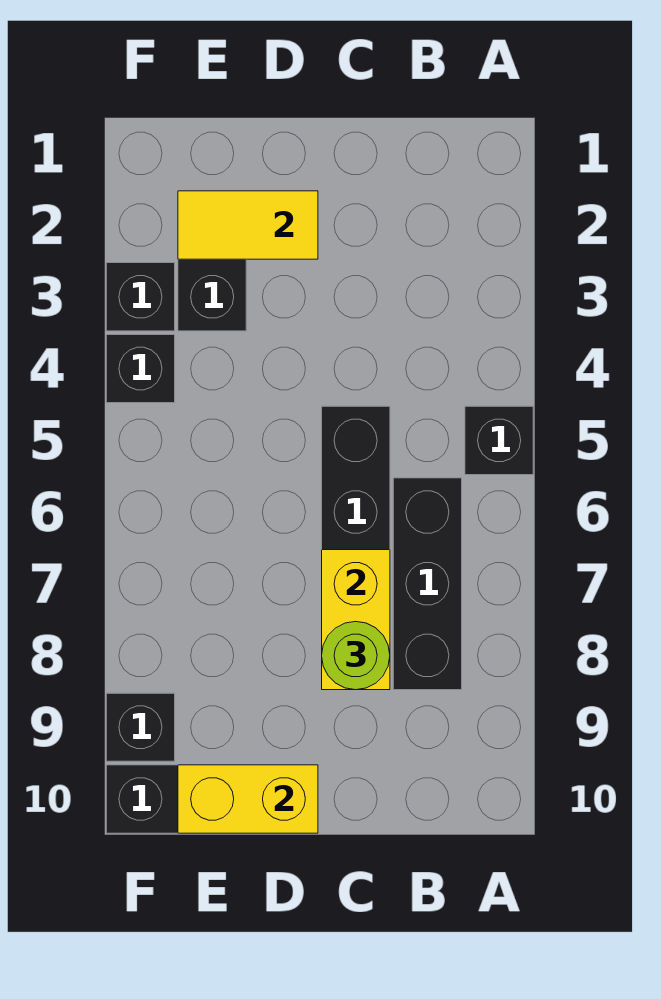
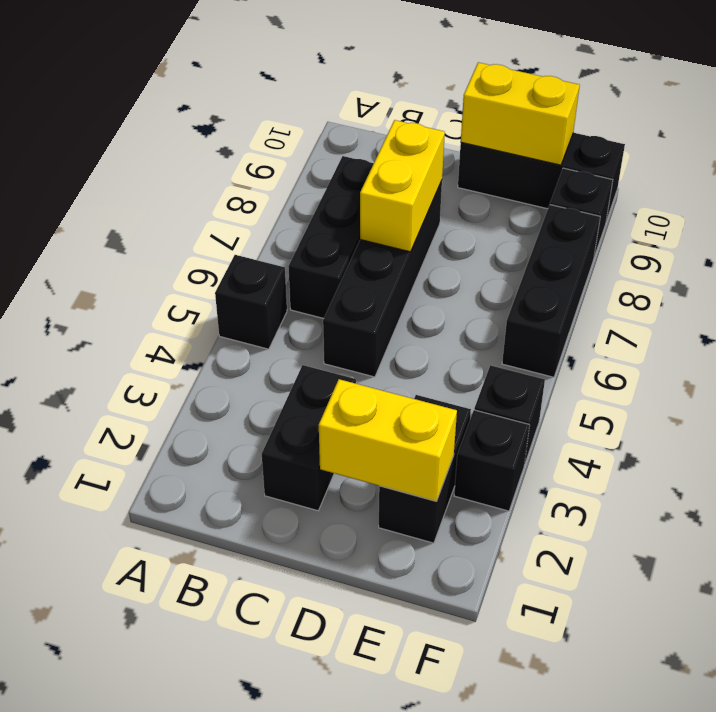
none -> black 1x2 brick [262,365,356,511]
lime 1x1 round brick [322,621,390,690] -> none
yellow 1x2 tile [178,191,318,259] -> yellow 1x2 brick [319,379,457,501]
none -> black 1x3 brick [502,205,600,377]

